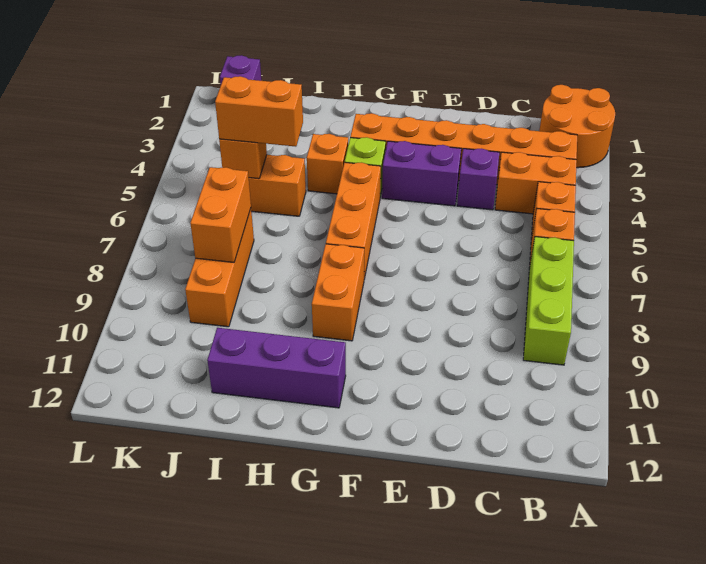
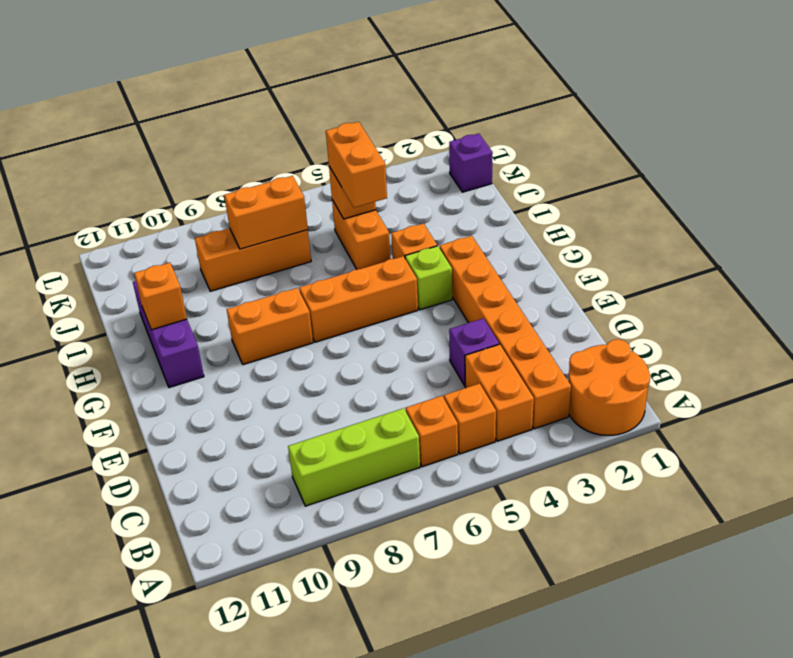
purple 1x2 brick [382,141,461,206] -> none
none -> orange 1x1 brick [134,263,187,330]

